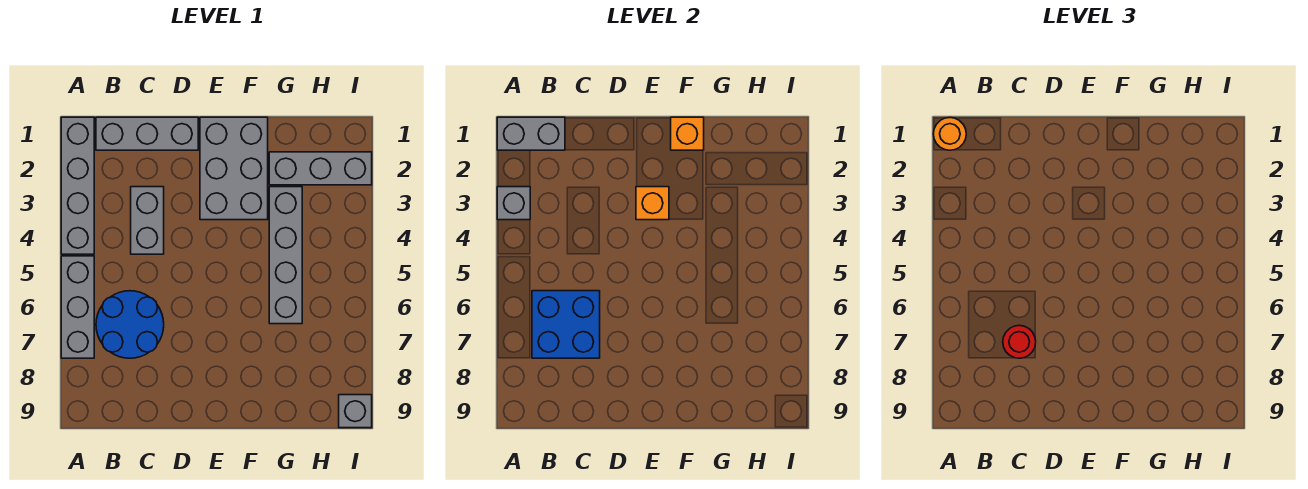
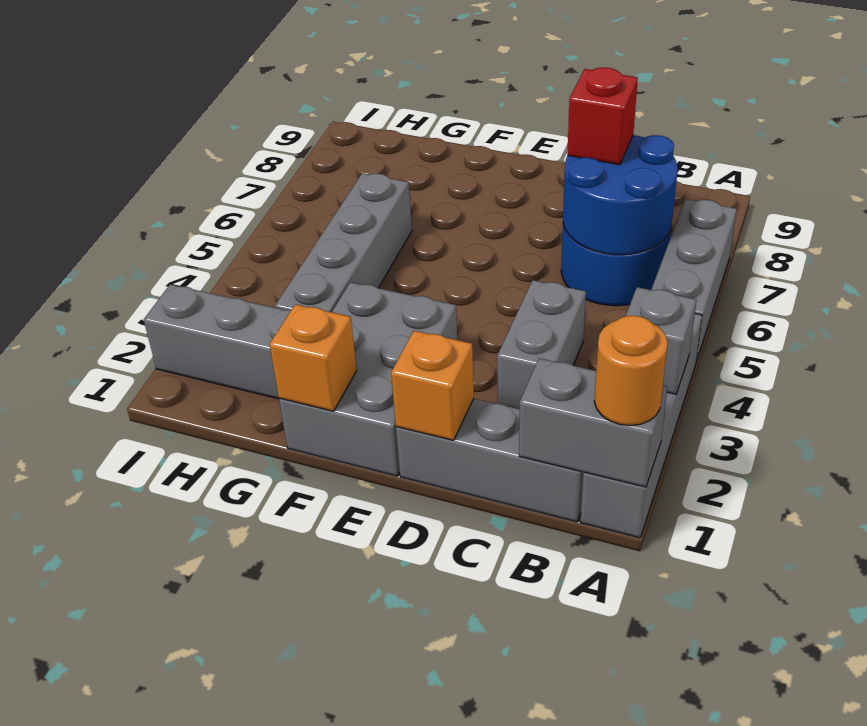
blue 2x2 brick [532,291,600,358] -> blue 2x2 round brick [563,135,678,255]
red 1x1 round brick [1003,325,1036,358] -> red 1x1 brick [567,67,638,165]
orange 1x1 brick [636,187,669,220] -> orange 1x1 brick moved to [391,331,474,440]
grey 1x1 brick [339,395,372,428] -> none

